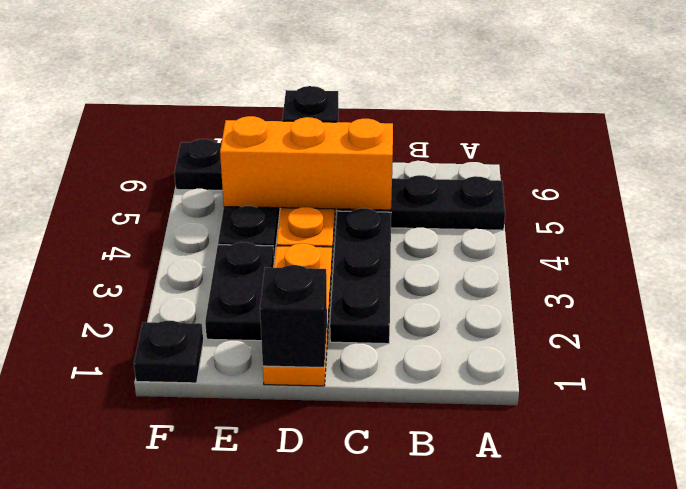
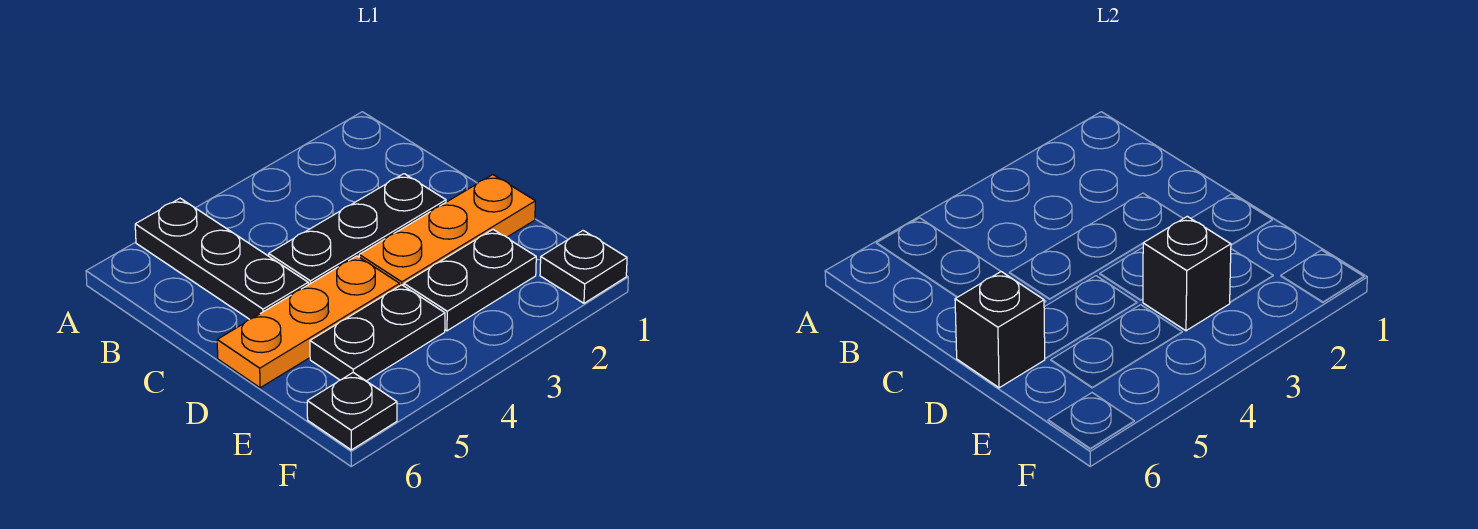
orange 1x3 brick [220,116,393,210] -> none
black 1x1 brick [260,265,327,368] -> black 1x1 brick moved to [1143,216,1231,331]

